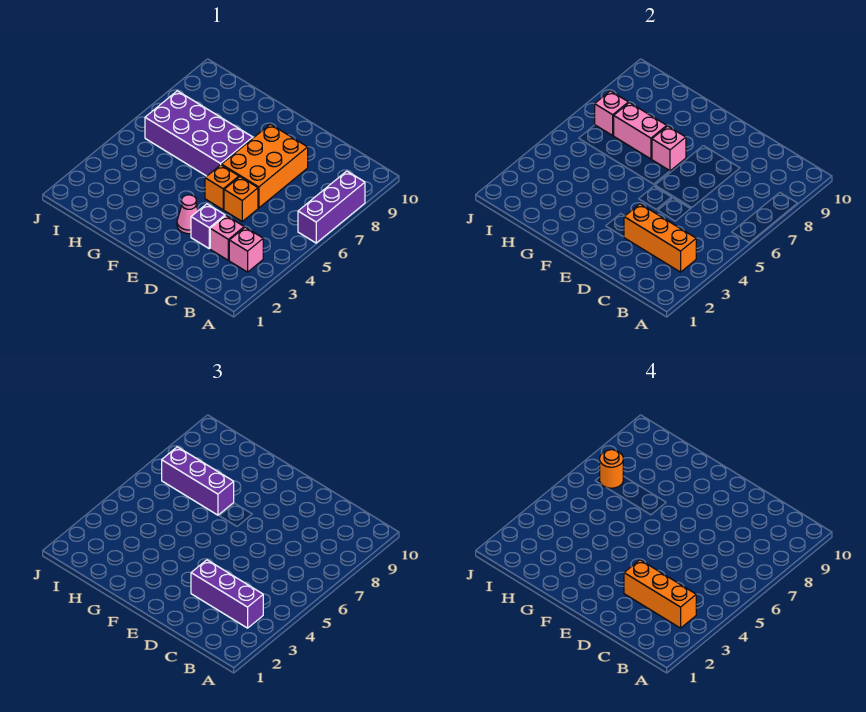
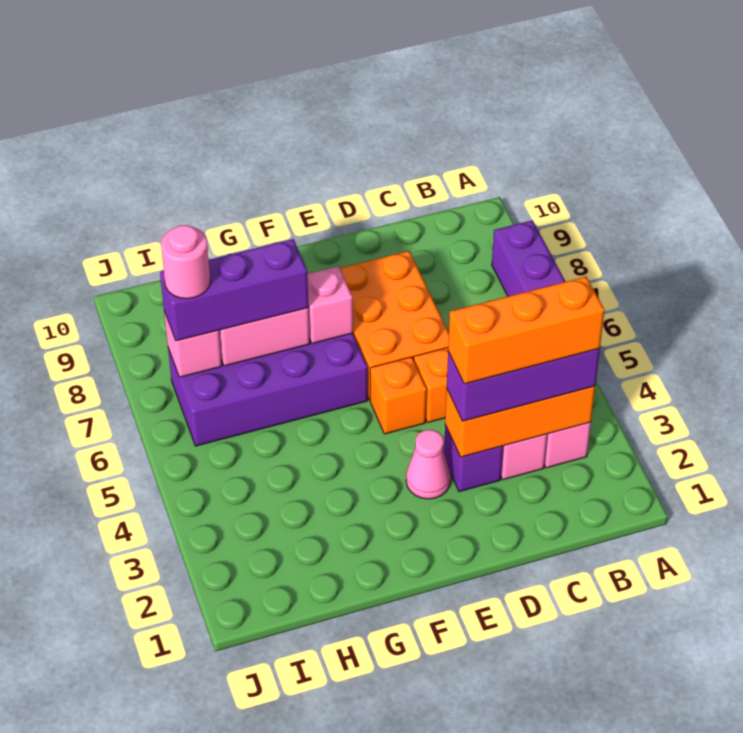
orange 1x1 round brick [600,450,623,488] -> pink 1x1 round brick [161,225,210,299]

